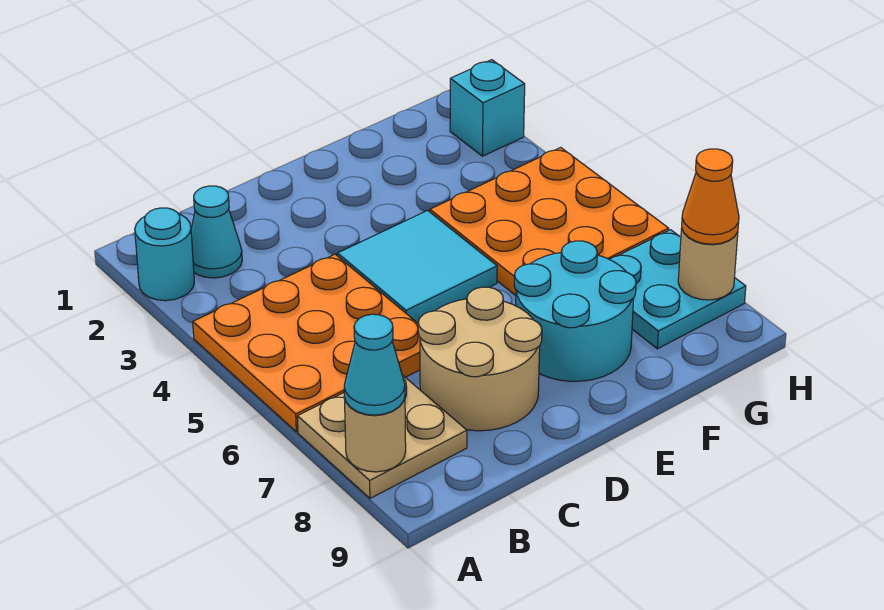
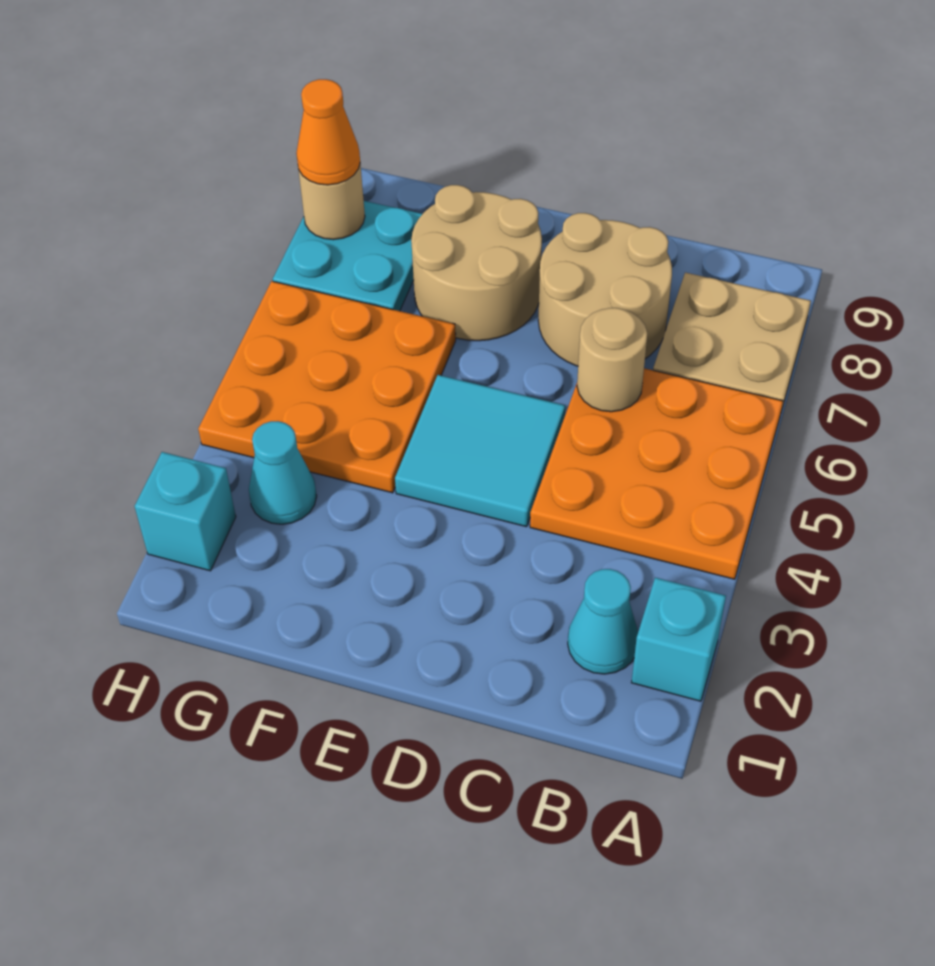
cyan 1x1 round brick [135,208,194,301] -> cyan 1x1 brick [631,578,726,701]
tan 1x1 round brick [344,397,406,472] -> tan 1x1 round brick moved to [577,308,647,412]
cyan 1x1 cone [344,314,405,415] -> cyan 1x1 cone moved to [249,421,317,524]
cyan 2x2 round brick [514,241,636,381] -> tan 2x2 round brick [411,185,542,341]

